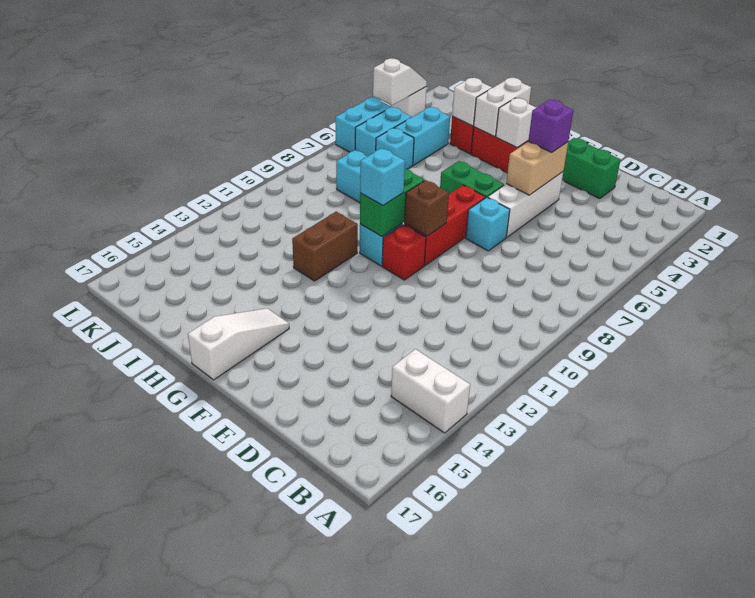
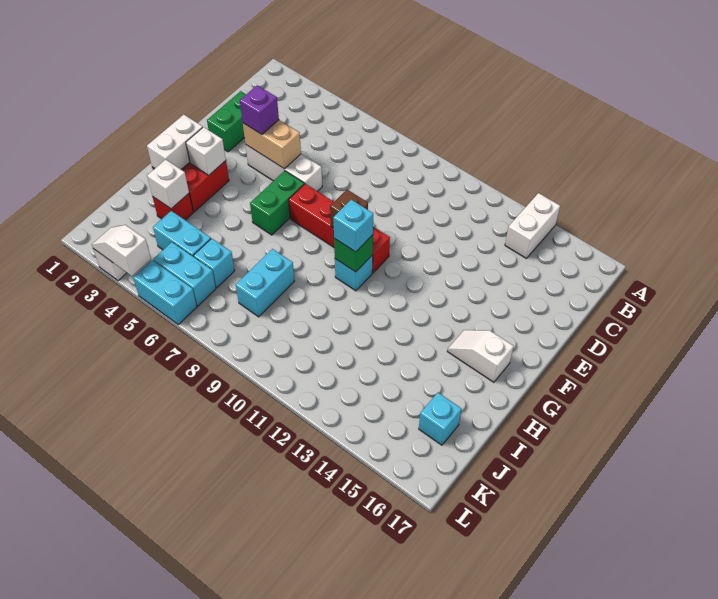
cyan 1x1 brick [466,197,510,251] -> cyan 1x1 brick moved to [419,393,461,445]
green 1x2 brick [360,169,425,236] -> green 1x1 brick [334,235,373,272]
white 1x3 slope [188,308,289,380] -> white 1x2 slope [447,330,514,382]
white 1x2 brick [473,78,531,137] -> white 1x2 brick turned to [147,115,203,169]
brown 1x2 brick [292,212,358,281] -> none

